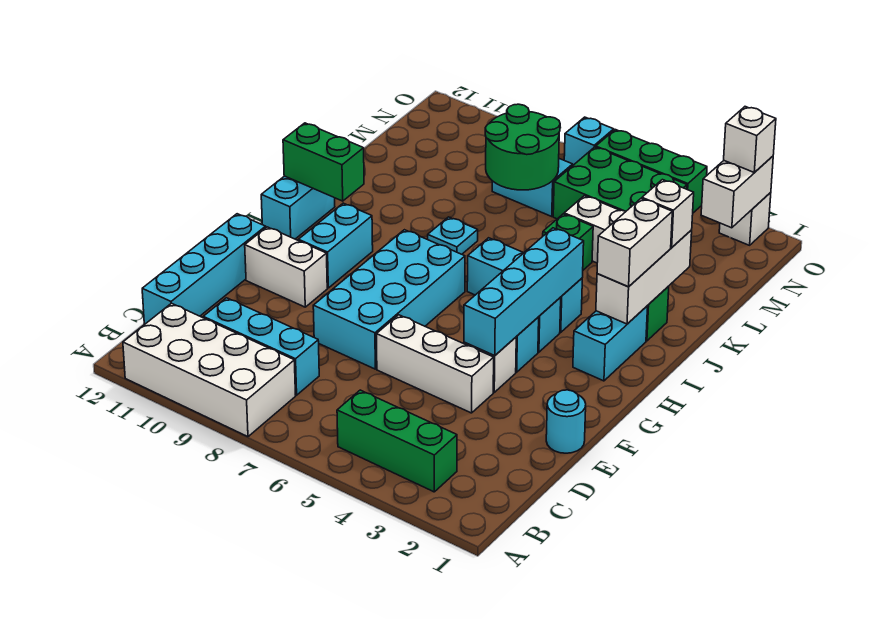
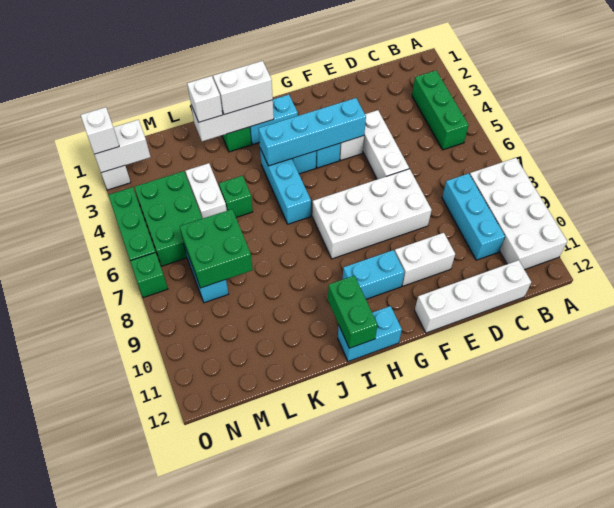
cyan 1x4 brick [142,214,266,325] -> white 1x4 brick [415,260,531,333]
cyan 1x1 round brick [546,390,586,453] -> none
cyan 2x4 brick [313,230,465,369] -> white 2x4 brick [312,169,432,259]
white 1x2 brick [245,227,327,307] -> white 1x2 brick turned to [395,233,455,286]
cyan 1x1 plate [428,217,478,254] -> none
green 2x2 round brick [485,104,560,190] -> green 2x2 brick [180,209,253,288]
cyan 1x1 brick [564,117,614,165] -> green 1x1 brick [130,252,168,298]

